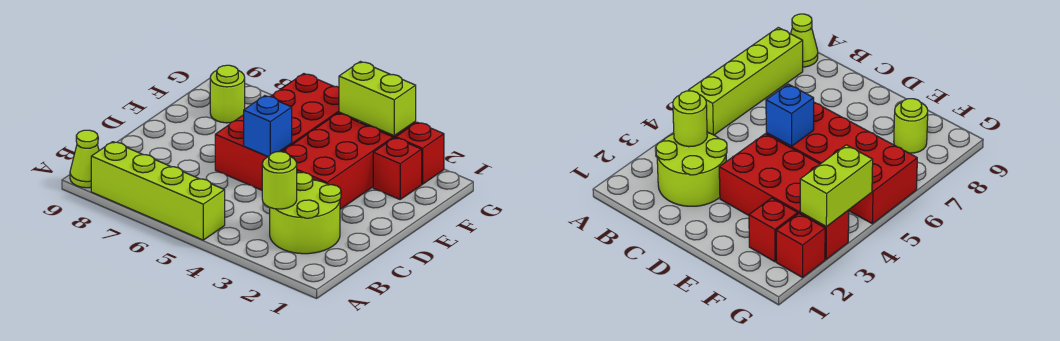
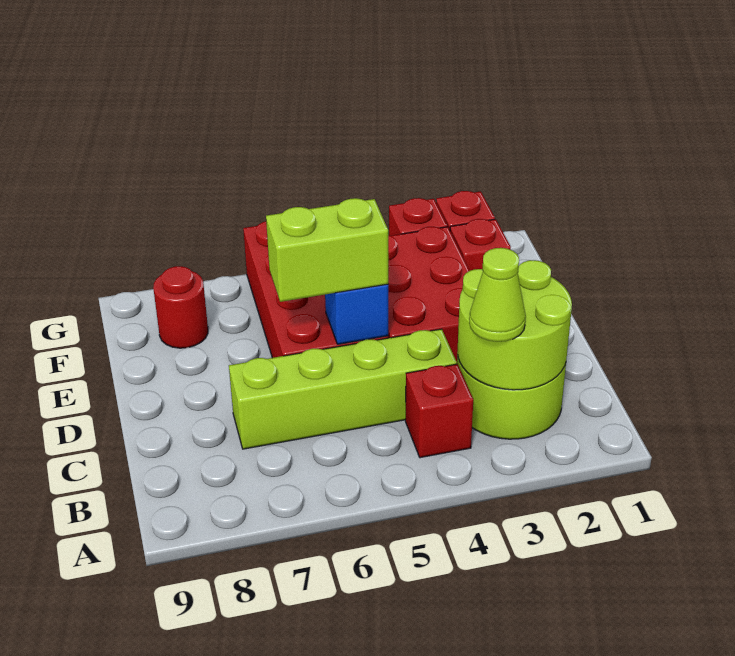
lime 1x4 brick [91,142,225,240] -> lime 1x4 brick moved to [229,329,457,449]
lime 1x1 cone [70,130,99,188] -> lime 1x1 cone moved to [469,248,526,342]
lime 1x1 round brick [262,152,297,209] -> lime 2x2 round brick [458,260,572,390]
none -> red 1x1 brick [405,364,473,458]
lime 1x1 round brick [210,65,245,123] -> red 1x1 round brick [153,266,208,348]
lime 1x2 brick [339,62,416,136] -> lime 1x2 brick moved to [266,198,388,302]

